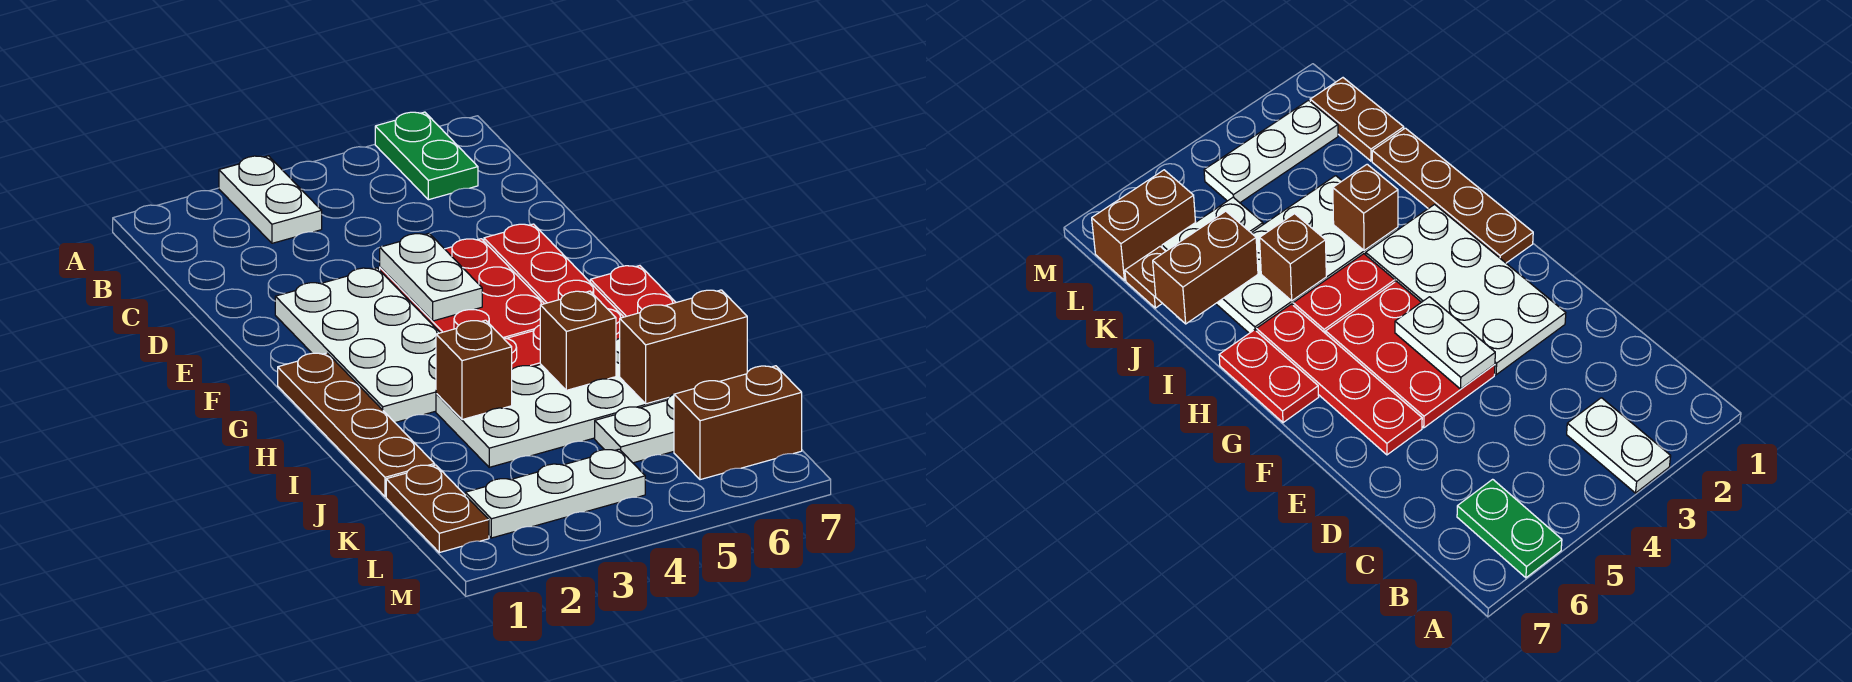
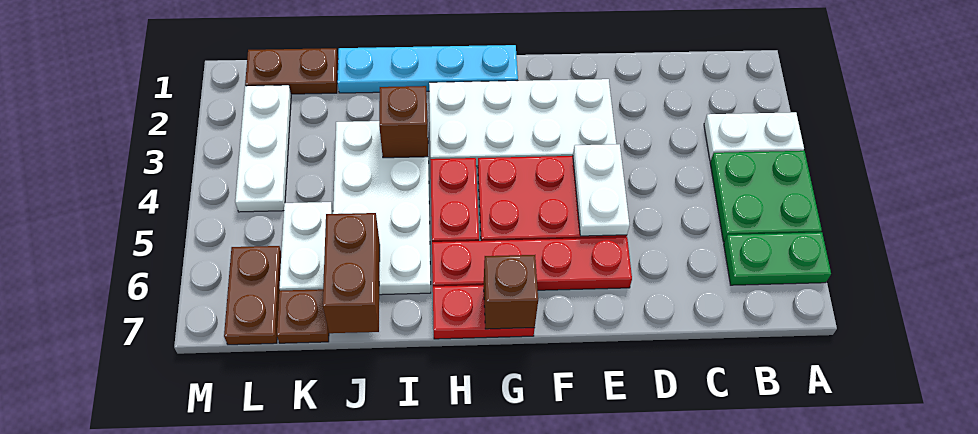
none -> green 2x2 plate [710,151,822,242]
white 1x2 plate [380,234,482,321] -> white 1x2 plate turned to [573,144,629,236]
brown 1x4 plate [278,353,435,497] -> cyan 1x4 plate [337,45,518,93]
brown 1x1 brick [540,291,616,390] -> brown 1x1 brick moved to [484,255,538,329]
brown 1x2 brick [674,366,802,480] -> brown 1x2 plate [224,246,281,345]

